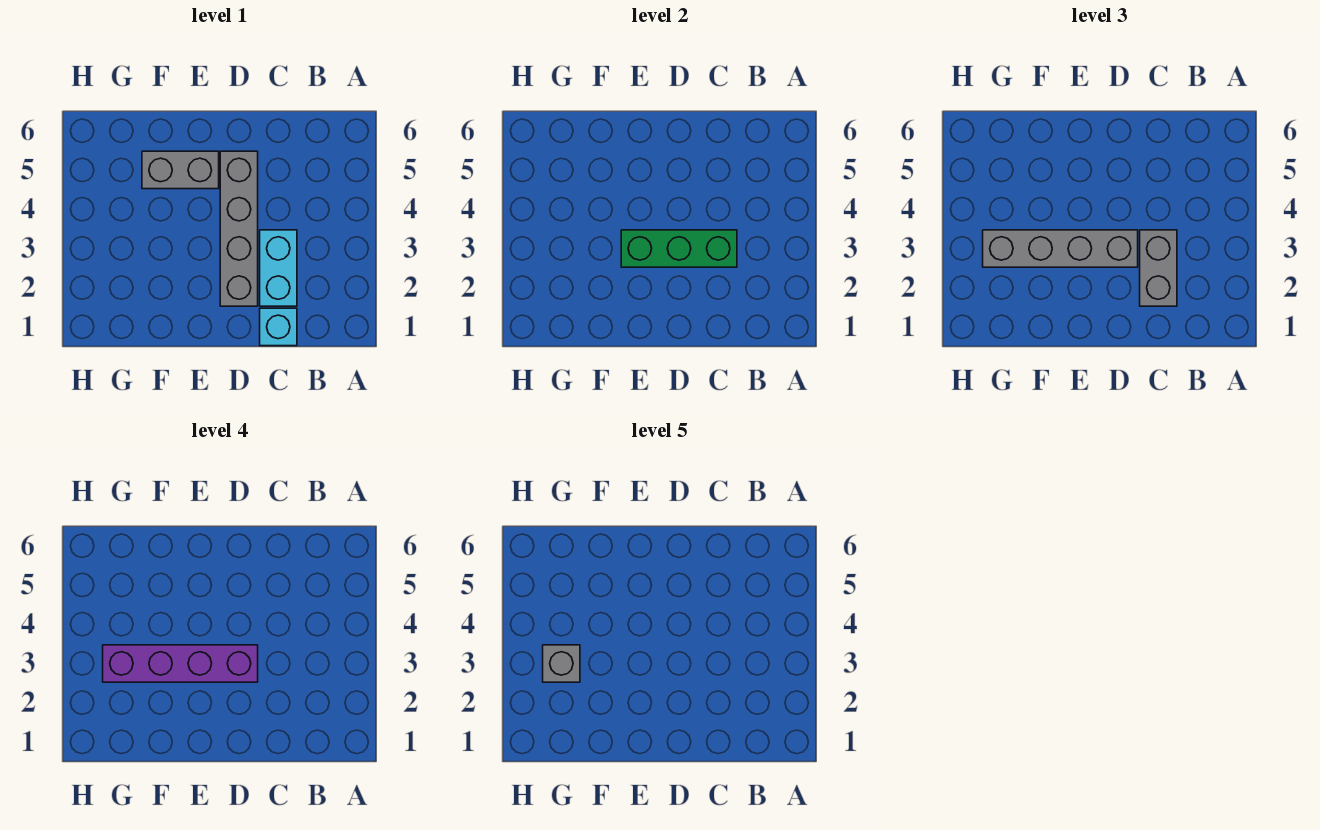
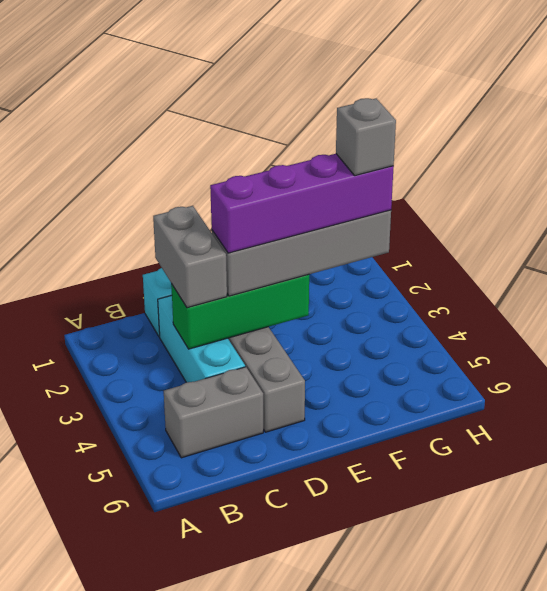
cyan 1x2 brick [260,230,297,306] -> cyan 1x3 brick [158,296,245,382]
grey 1x2 brick [142,151,219,189] -> grey 1x2 brick moved to [164,367,263,458]

